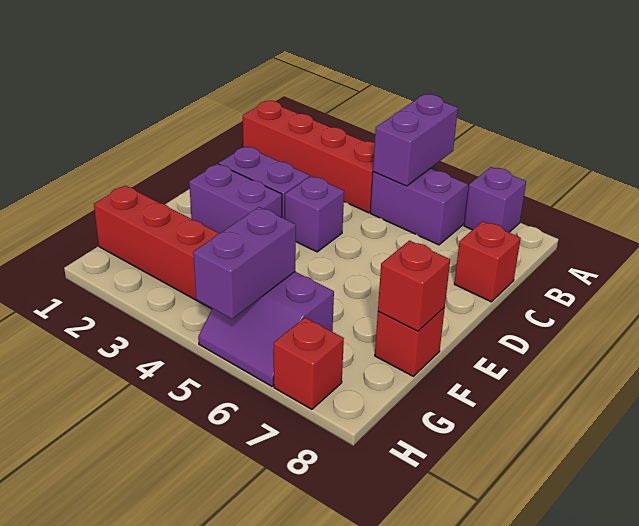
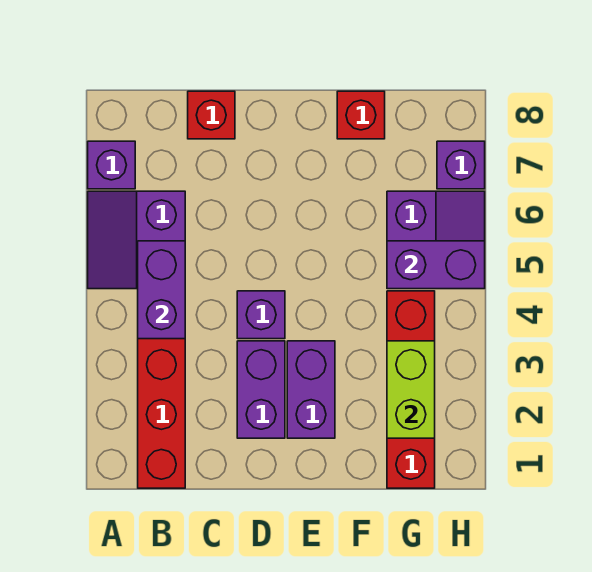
purple 1x2 brick [373,94,458,186] -> purple 1x2 brick turned to [138,241,185,339]
red 1x1 brick [378,241,450,331] -> none
none -> lime 1x2 brick [387,341,435,438]
red 1x1 brick [274,318,344,409] -> purple 1x1 brick [437,141,485,189]

